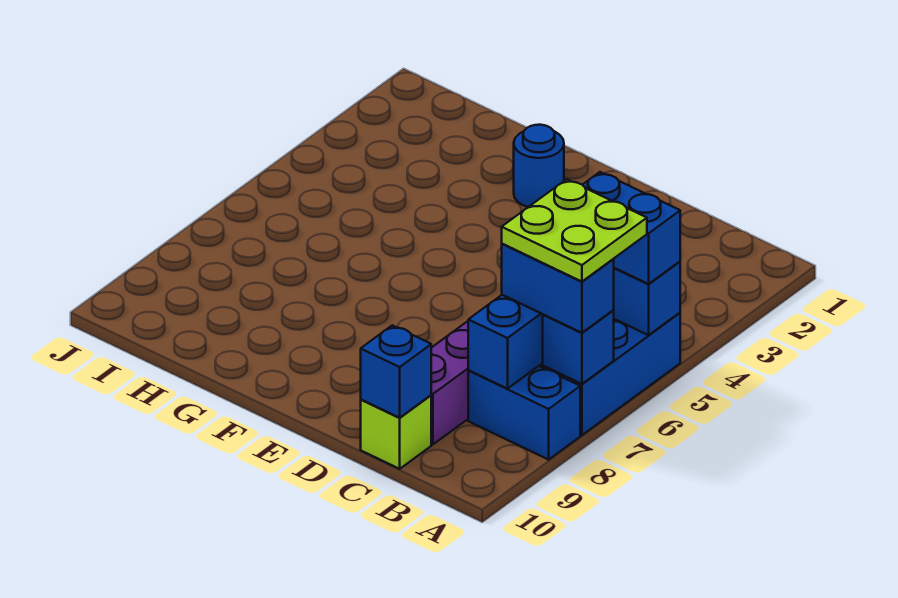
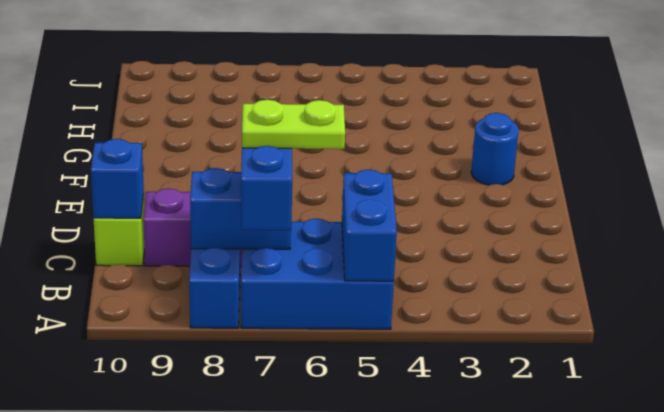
blue 1x2 brick [583,172,680,284] -> none
lime 2x2 plate [502,179,647,282] -> lime 1x2 plate [242,100,345,149]
blue 1x1 brick [543,311,614,384] -> none

